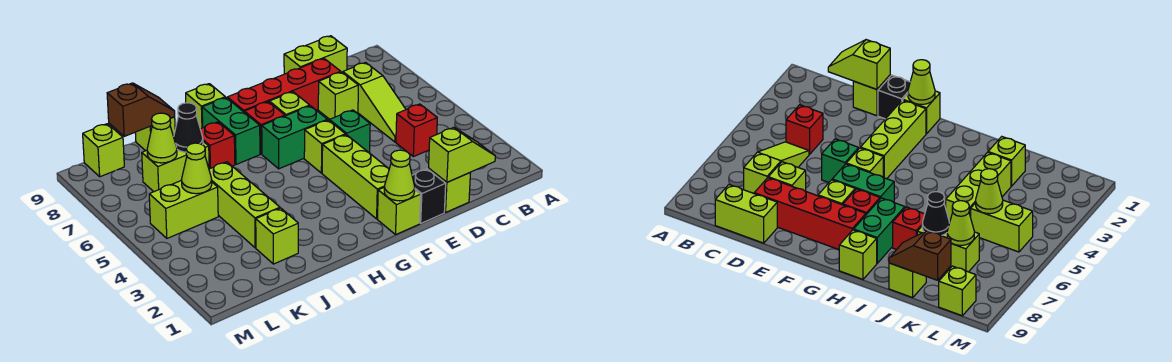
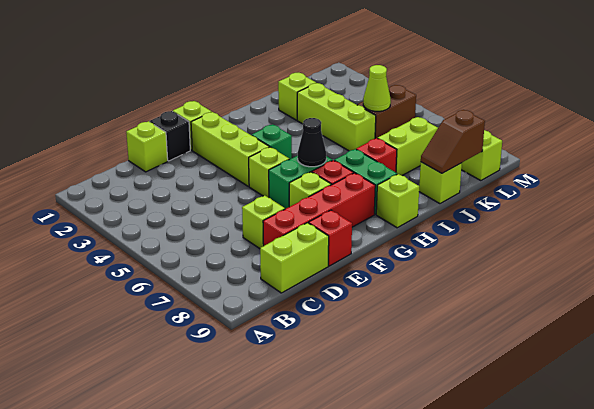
lime 1x2 slope [429,127,495,182] -> none
red 1x1 brick [396,104,437,157] -> red 1x1 brick moved to [309,210,352,266]
lime 1x3 slope [343,63,406,142] -> none
green 1x1 brick [329,110,370,153] -> green 1x1 brick moved to [252,124,292,159]
lime 1x1 cone [384,150,415,201] -> none
black 1x1 cone [174,103,203,152] -> black 1x1 cone moved to [298,118,326,167]
lime 1x2 brick [149,180,218,238] -> brown 1x2 brick [357,85,416,139]
lime 1x1 cone [147,113,177,163] -> none

